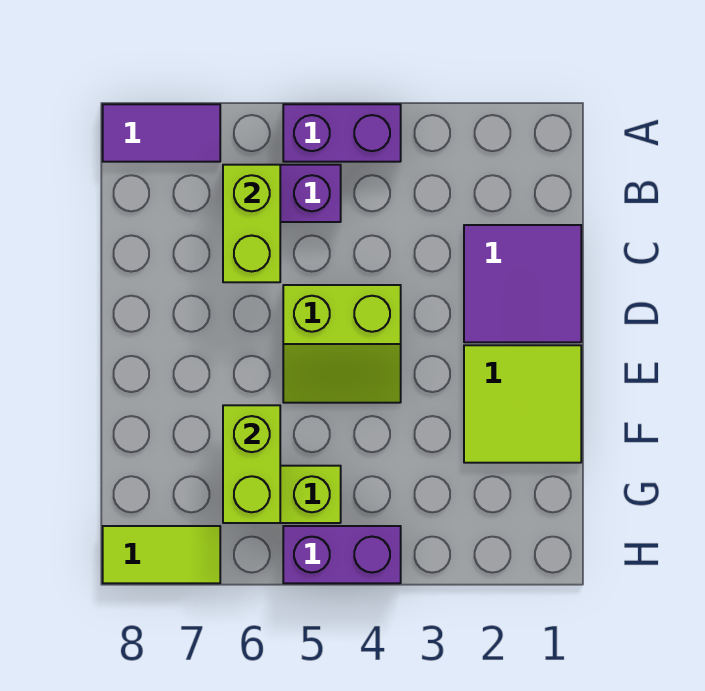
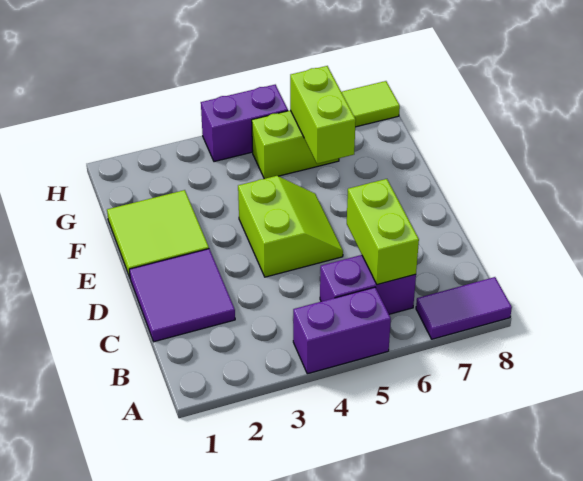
lime 2x2 slope [283,285,401,403] -> lime 2x2 slope turned to [238,176,343,277]

